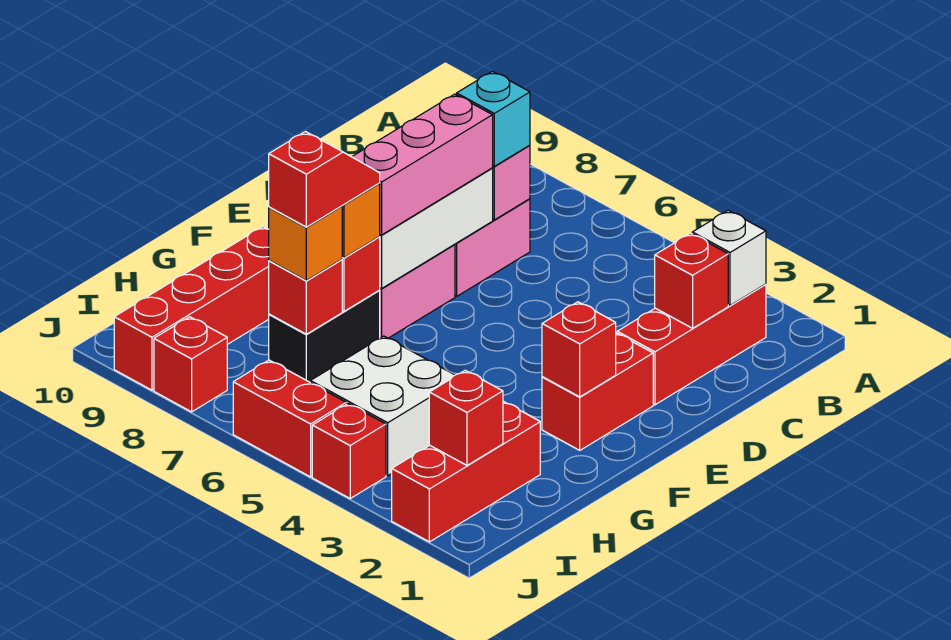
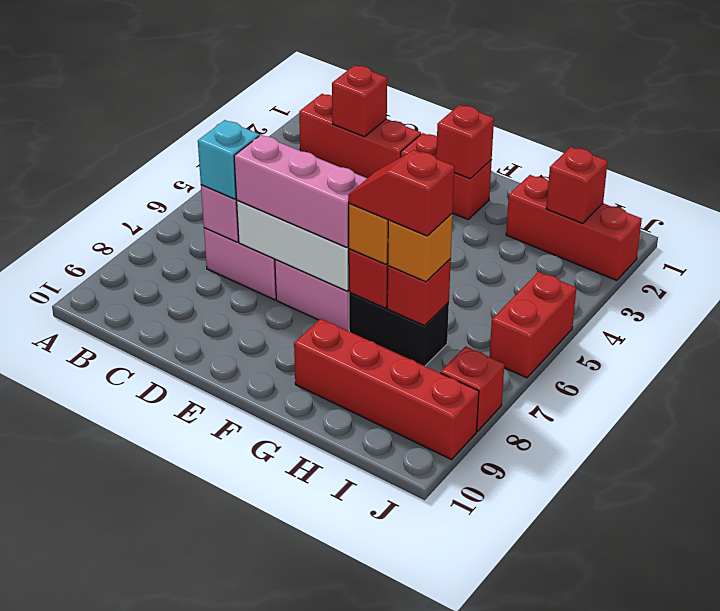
white 1x1 brick [692,210,766,305] -> none
white 2x2 brick [310,336,455,476] -> none
red 1x1 brick [312,403,386,498] -> none

